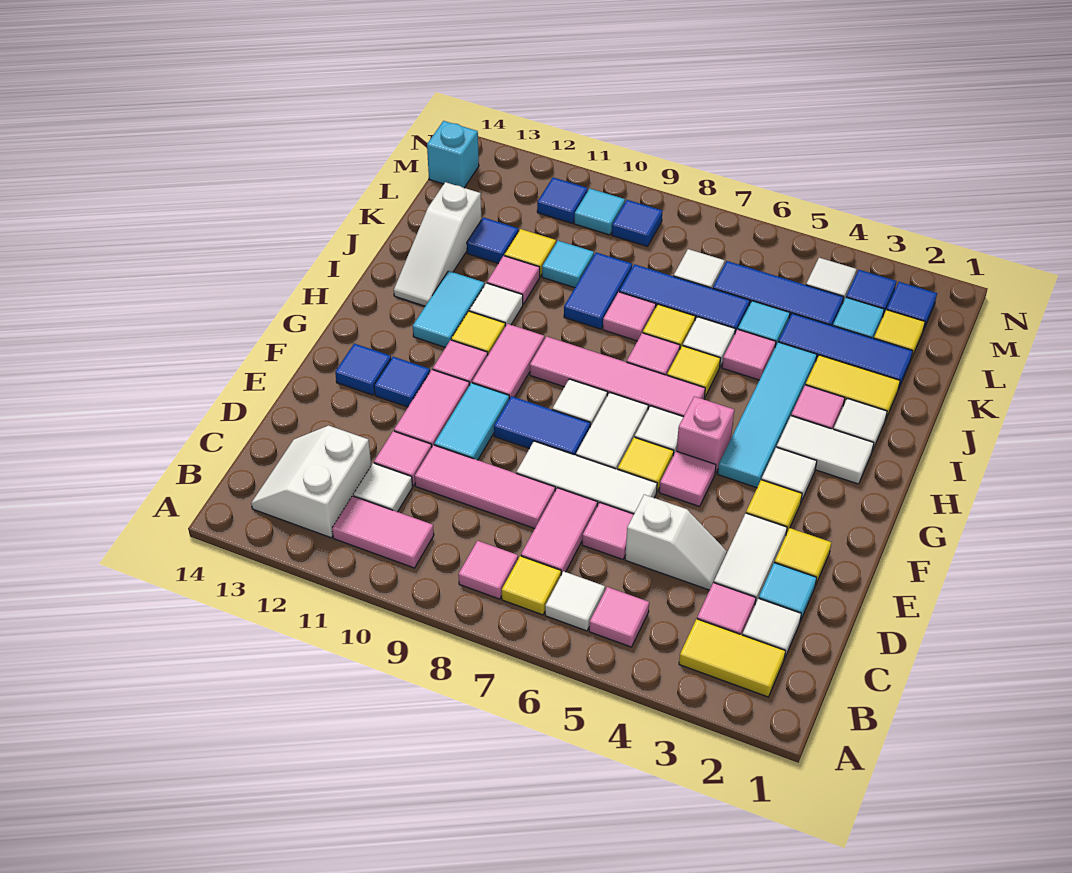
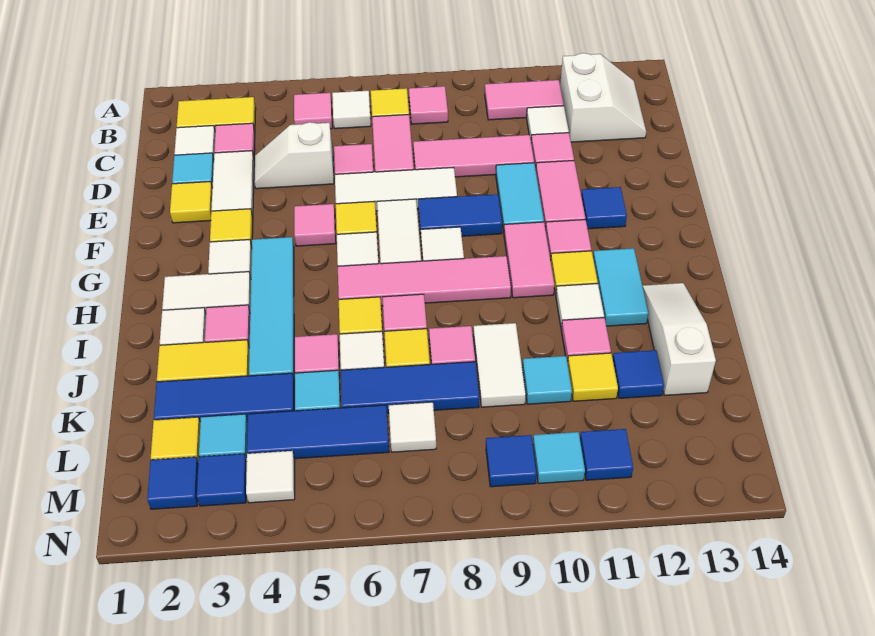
blue 1x1 tile [335,344,391,395] -> none
pink 1x1 brick [676,396,734,474] -> none
blue 1x2 tile [564,252,632,329] -> white 1x2 tile [473,323,526,407]
cyan 1x1 brick [427,121,479,188] -> none

